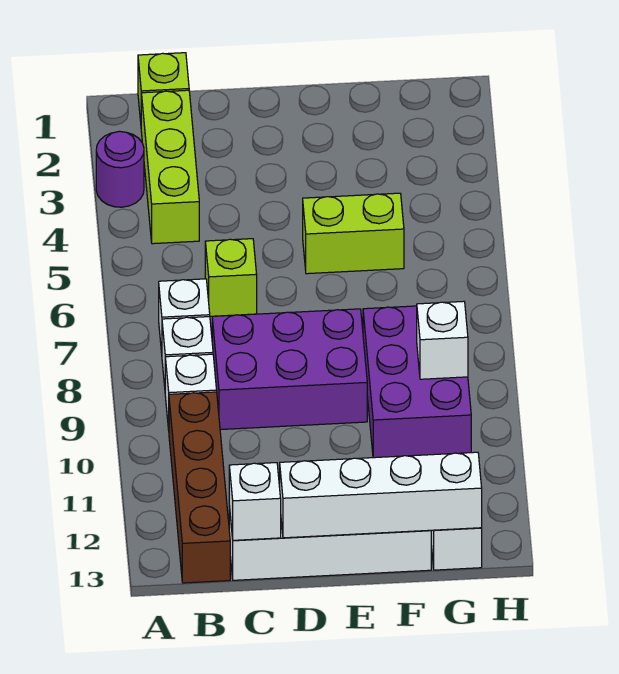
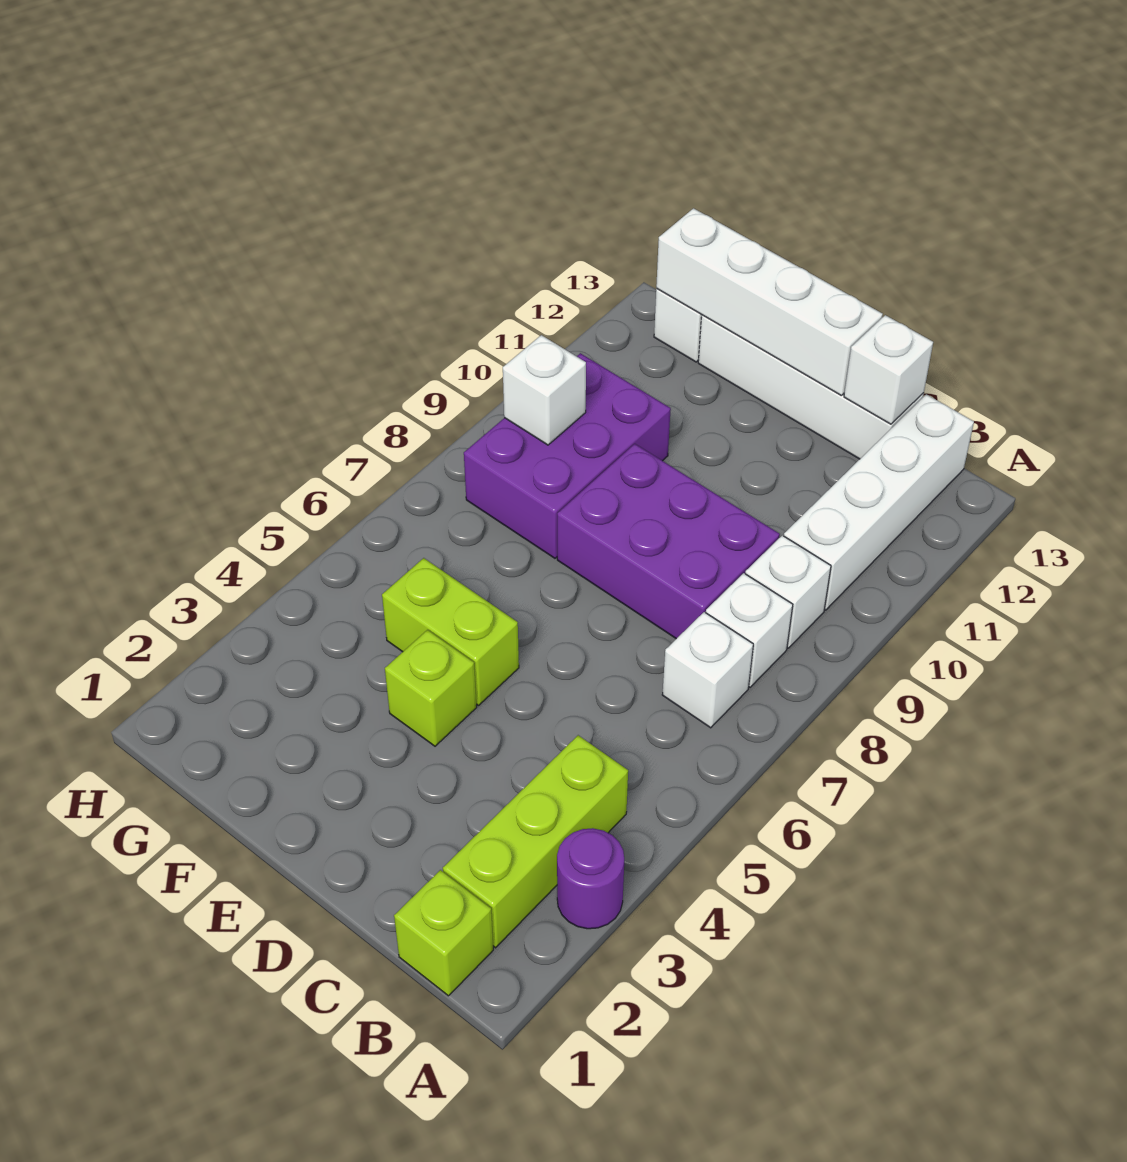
brown 1x4 brick [169,392,230,583] -> white 1x4 brick [784,394,974,610]
lime 1x1 brick [205,239,257,316] -> lime 1x1 brick moved to [385,630,477,746]

